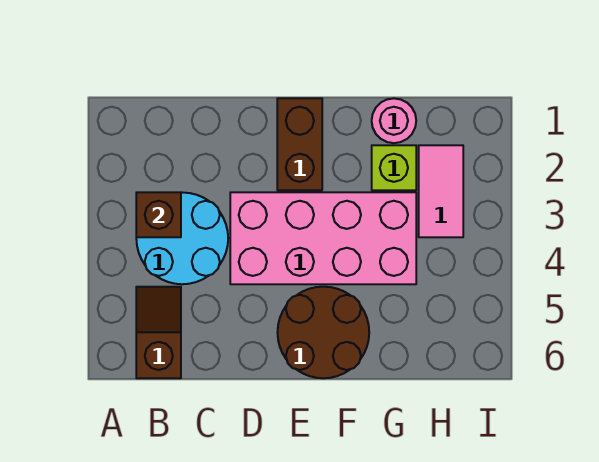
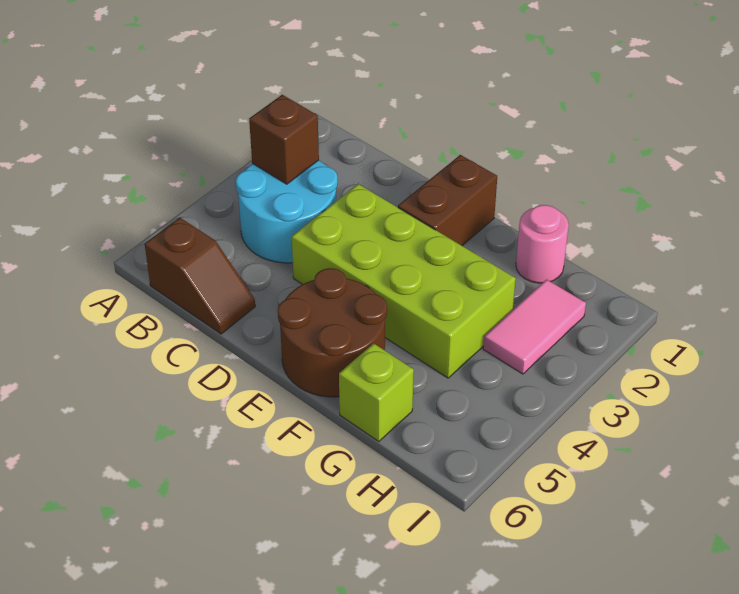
brown 1x2 slope [136,287,181,378] -> brown 1x2 slope turned to [145,218,255,334]
pink 2x4 brick [230,192,416,284] -> lime 2x4 brick [292,184,516,378]
lime 1x1 brick [372,145,416,190] -> lime 1x1 brick moved to [339,343,414,441]

